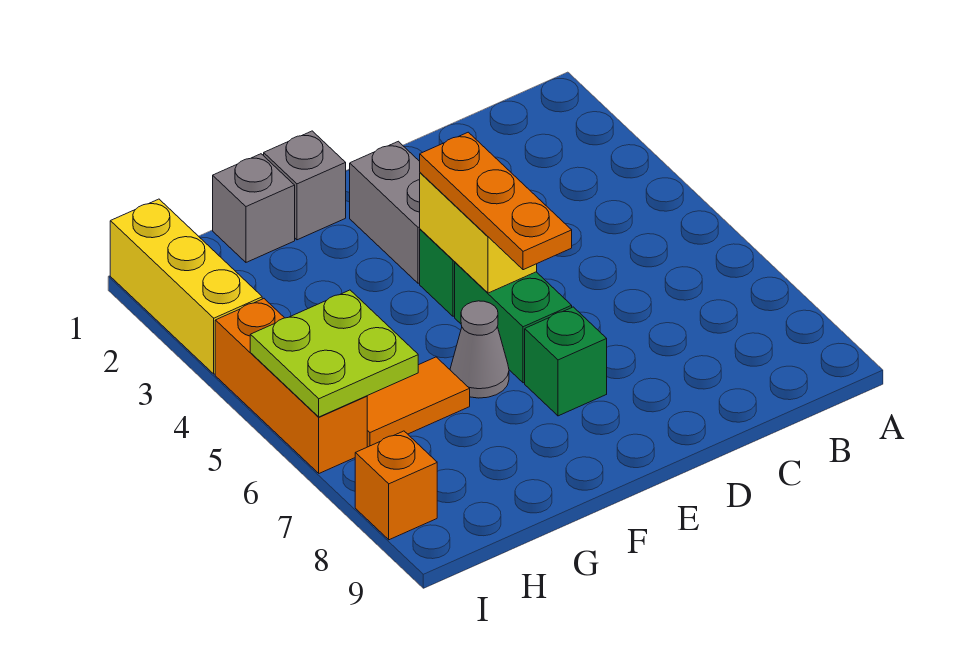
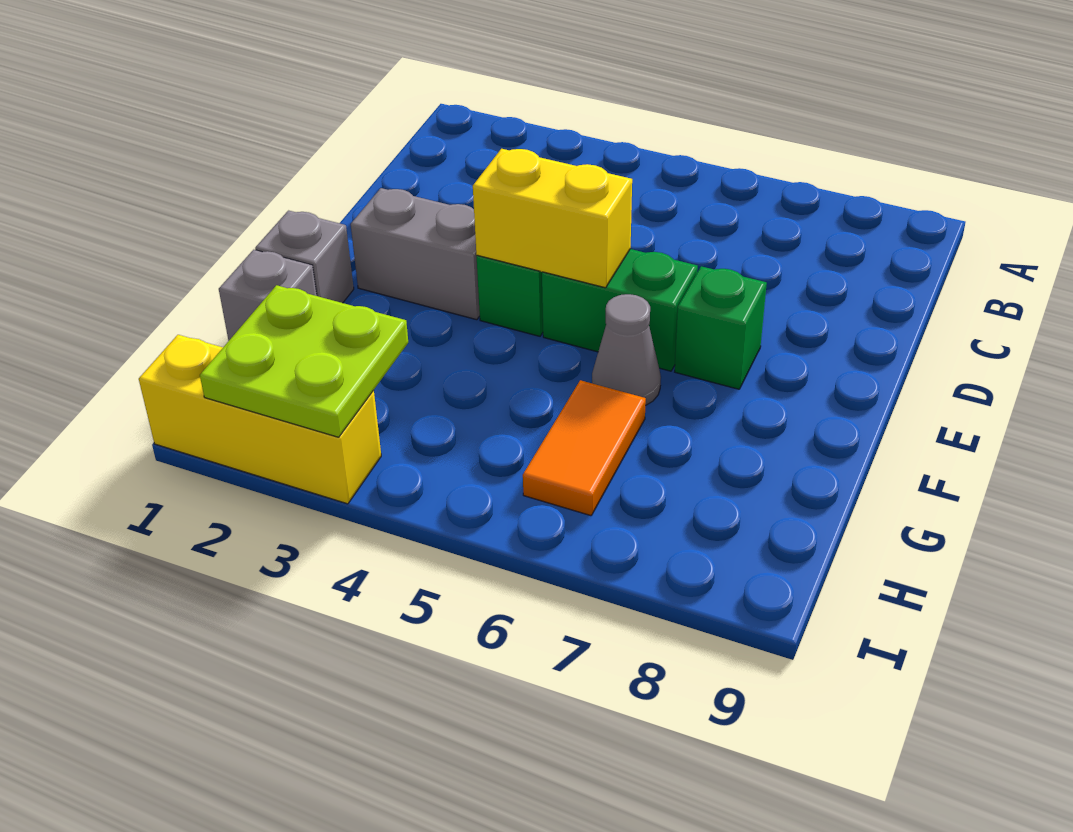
orange 1x3 plate [420,132,572,270] -> none
lime 2x2 plate [250,290,418,417] -> lime 2x2 plate moved to [200,285,408,437]
orange 1x3 brick [215,299,367,473] -> none
orange 1x1 brick [355,431,437,540] -> none

